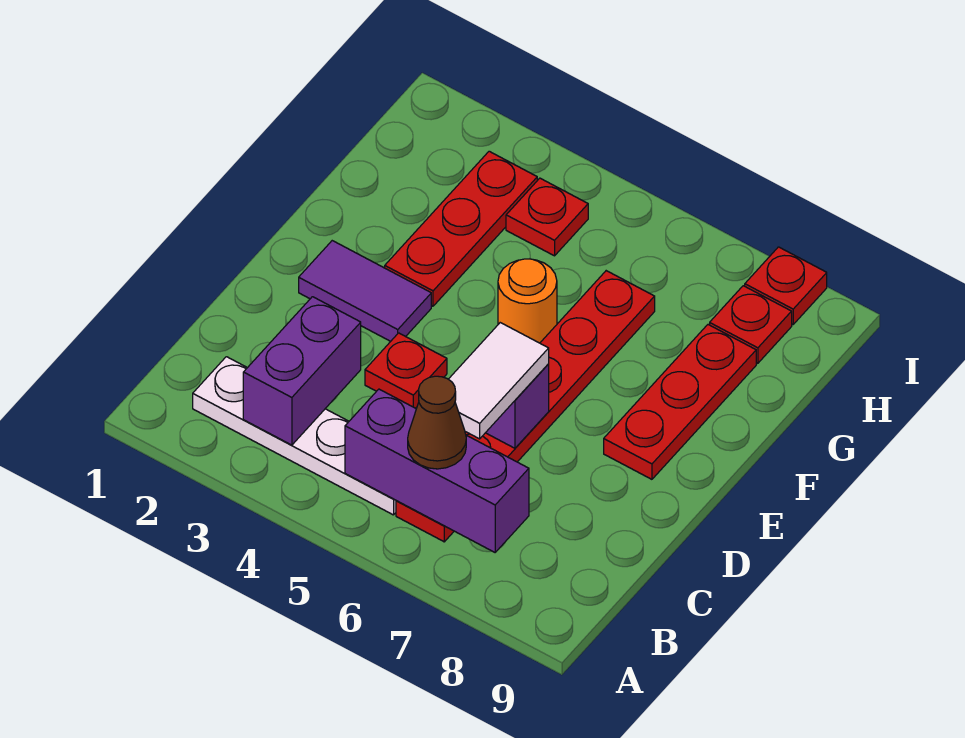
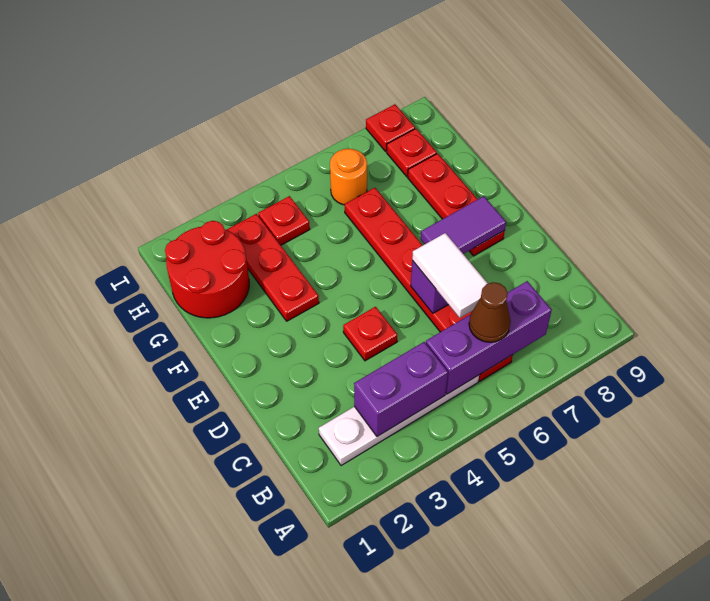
purple 1x2 brick [243,297,361,445] -> purple 1x2 brick turned to [354,342,448,437]
purple 1x2 tile [299,241,431,341] -> purple 1x2 tile moved to [421,196,506,254]
orange 1x1 round brick [498,259,557,343] -> orange 1x1 round brick moved to [330,149,367,205]
none -> red 2x2 round brick [165,221,249,318]

